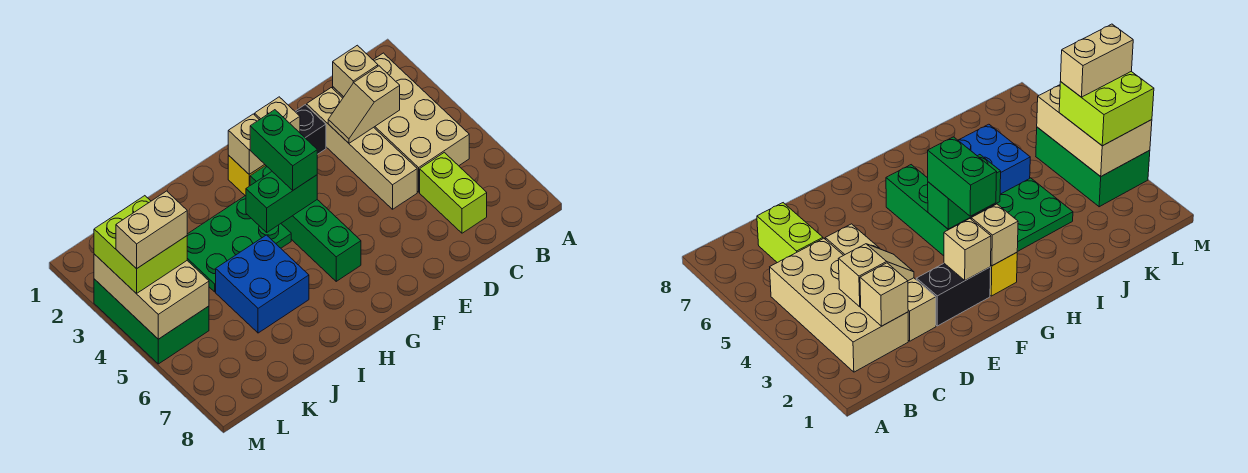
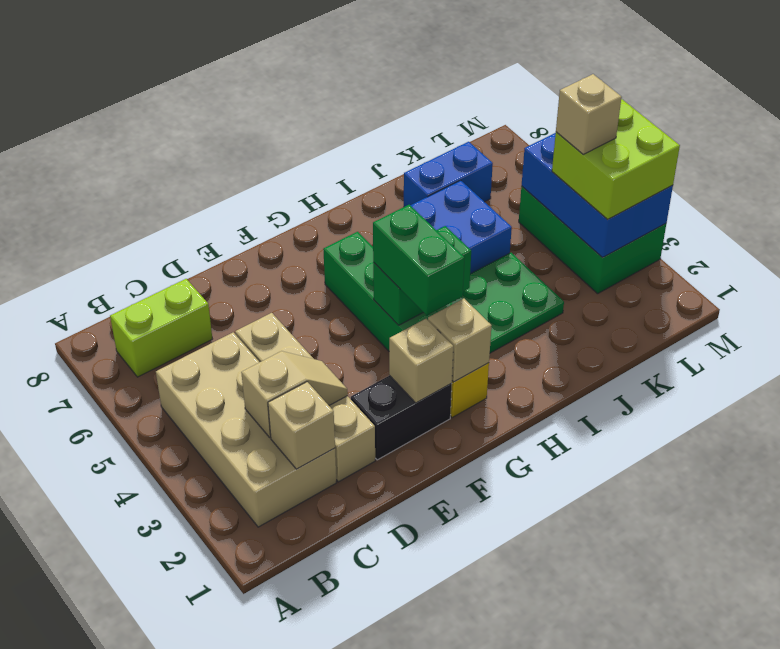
lime 1x2 brick [420,152,487,233] -> lime 1x2 brick turned to [110,279,212,377]
none -> blue 1x2 brick [404,142,493,207]
tan 2x3 brick [94,254,209,339] -> blue 2x3 brick [522,133,673,258]
tan 1x2 brick [116,191,187,269] -> tan 1x1 brick [556,74,622,154]

